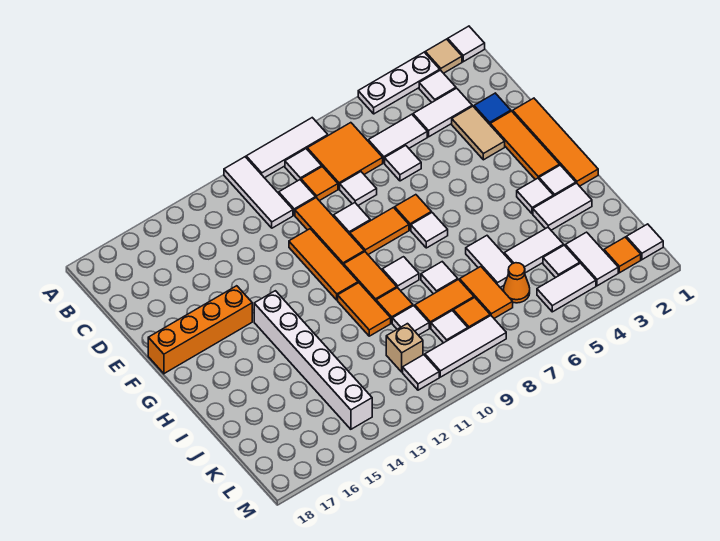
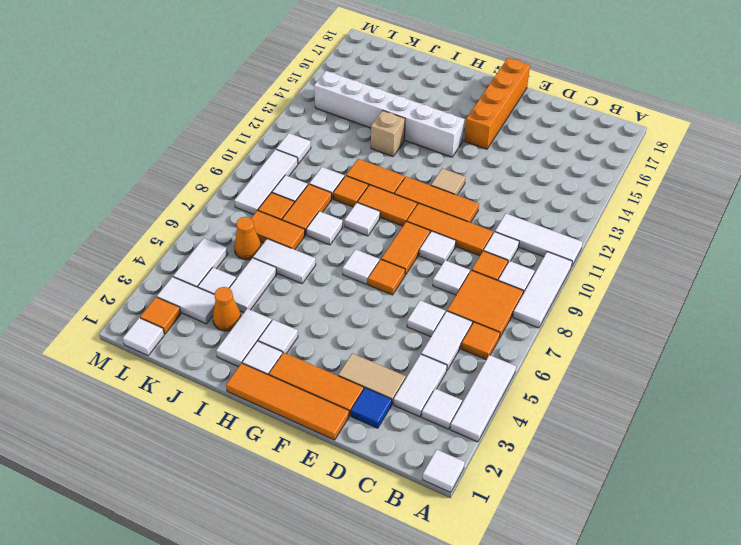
tan 1x1 tile [425,39,462,73] -> tan 1x1 tile moved to [431,168,465,195]
white 1x3 plate [358,52,440,114] -> white 1x3 tile [450,355,516,442]
none -> orange 1x1 tile [461,322,500,360]
none -> orange 1x1 cone [213,287,241,331]
tan 1x1 brick [386,324,423,372] -> tan 1x1 brick moved to [371,111,405,156]

